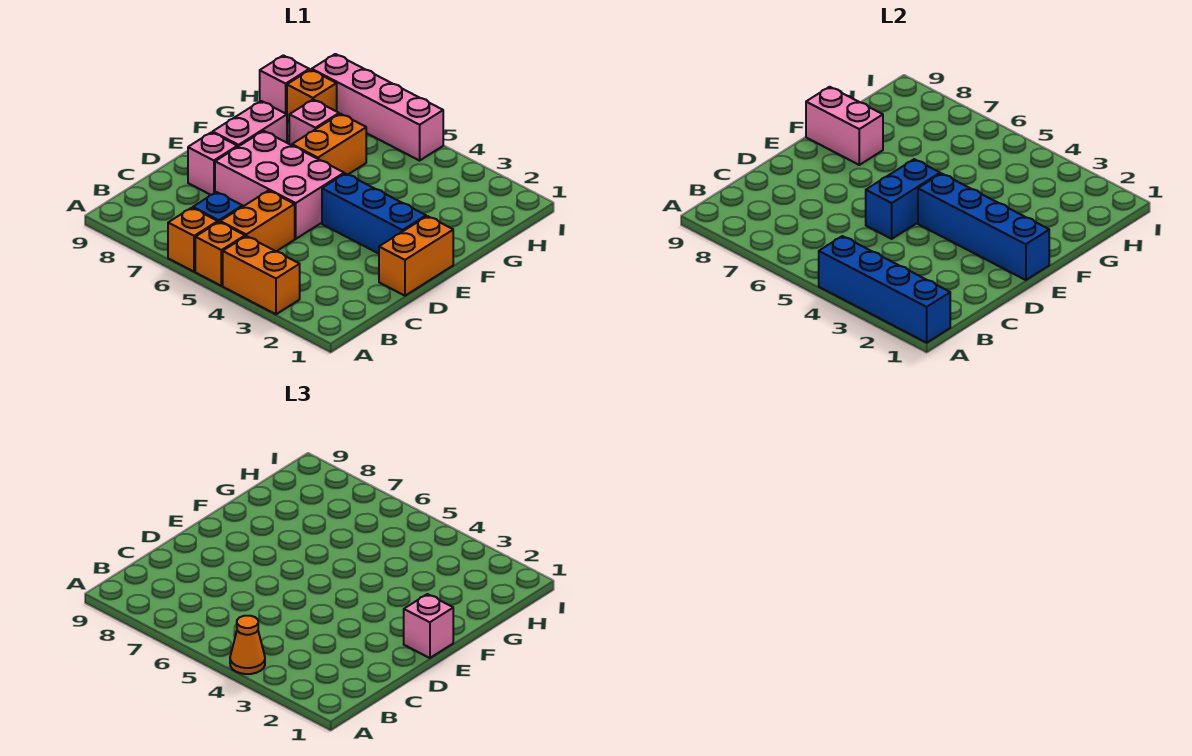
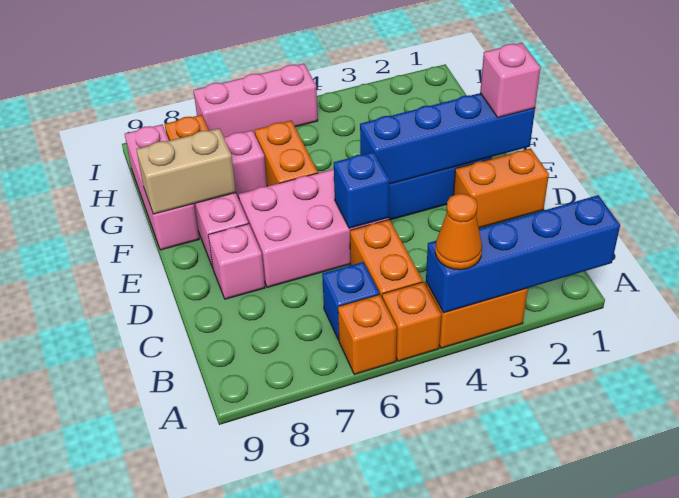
orange 1x2 brick [379,216,453,296] -> orange 1x2 brick turned to [453,148,549,228]
blue 1x2 brick [866,159,940,239] -> blue 1x1 brick [334,152,389,228]
pink 1x2 brick [806,87,883,165] -> tan 1x2 brick [136,128,236,214]
pink 1x1 brick [260,55,309,114] -> pink 1x3 brick [125,125,199,250]
pink 1x4 brick [312,54,443,161] -> pink 1x3 brick [193,64,318,137]

